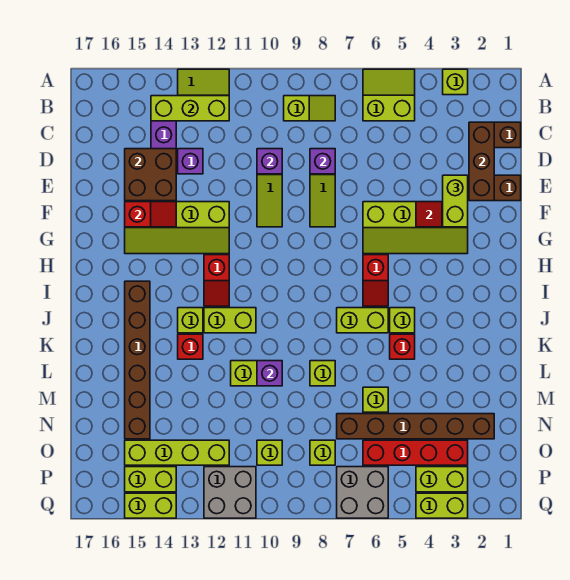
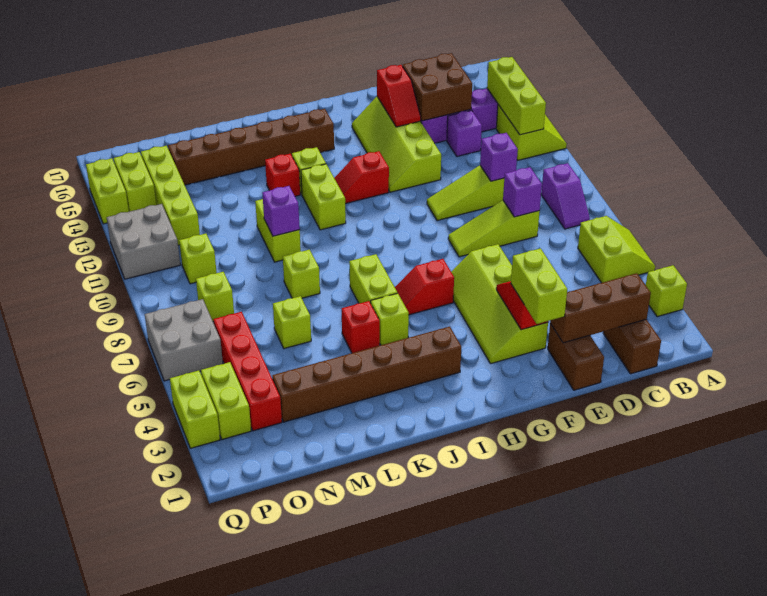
lime 1x2 slope [284,96,335,121] -> purple 1x2 slope [541,163,590,229]
lime 1x2 brick [443,175,468,227] -> lime 1x2 brick turned to [511,248,567,324]
brown 1x6 brick [337,414,494,439] -> brown 1x6 brick turned to [272,327,461,422]

